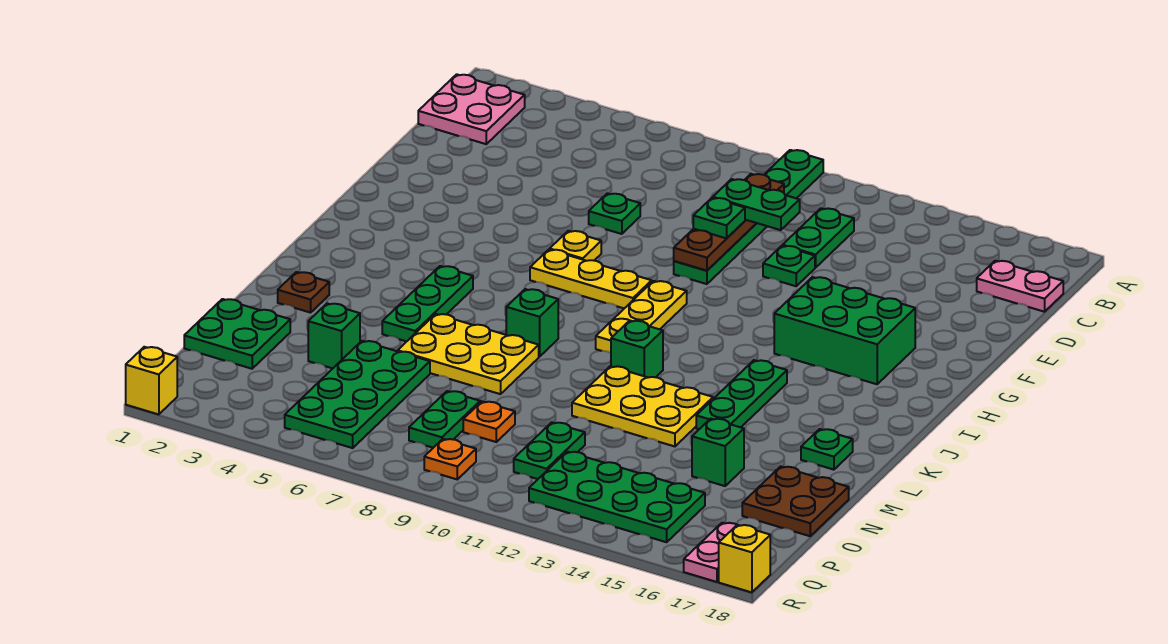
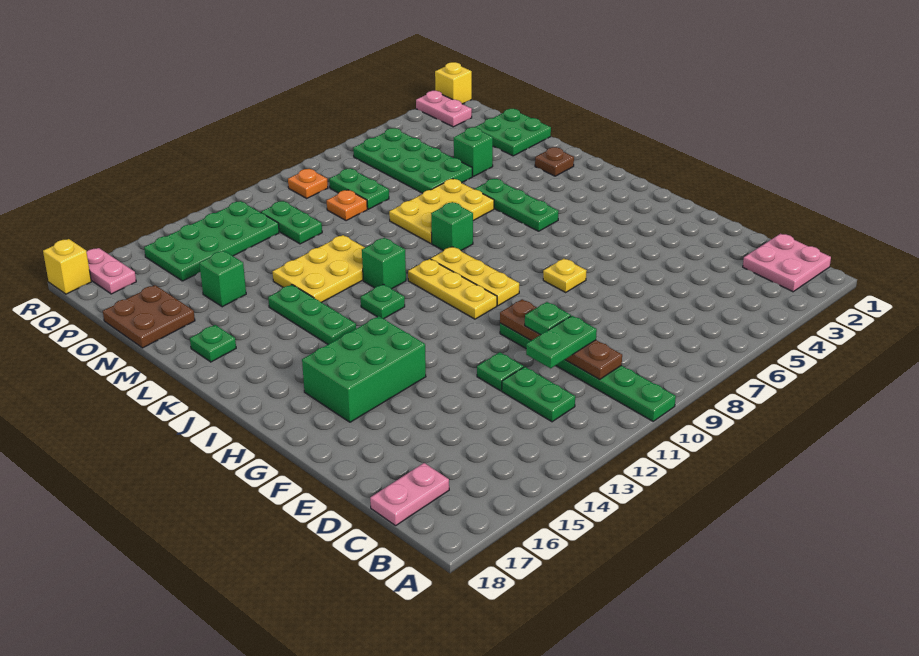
green 1x1 plate [589,193,640,234] -> green 1x1 plate moved to [361,284,405,319]
yellow 1x3 plate [530,250,652,308] -> yellow 1x3 plate turned to [431,247,519,306]
none -> pink 1x2 plate [416,91,472,127]

